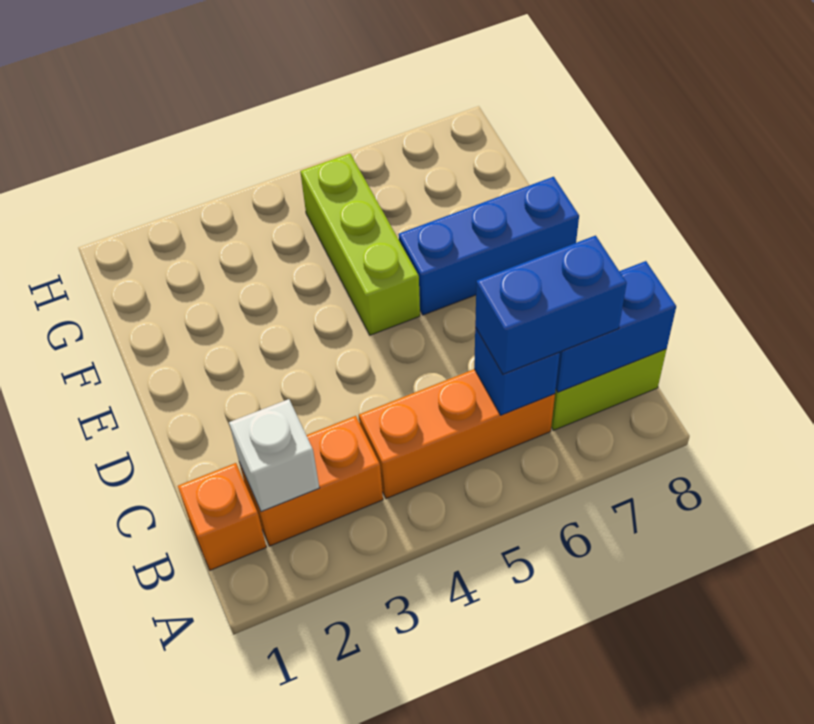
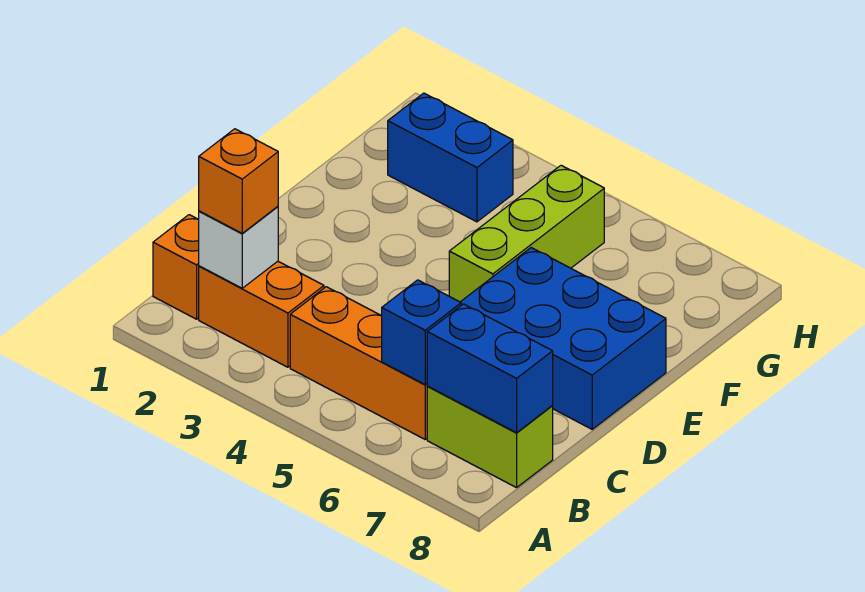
none -> orange 1x1 brick [199,129,278,233]
blue 1x2 brick [475,236,627,374] -> blue 1x2 brick moved to [388,93,513,222]
blue 1x3 brick [398,177,579,315] -> blue 2x3 brick [461,248,666,429]

